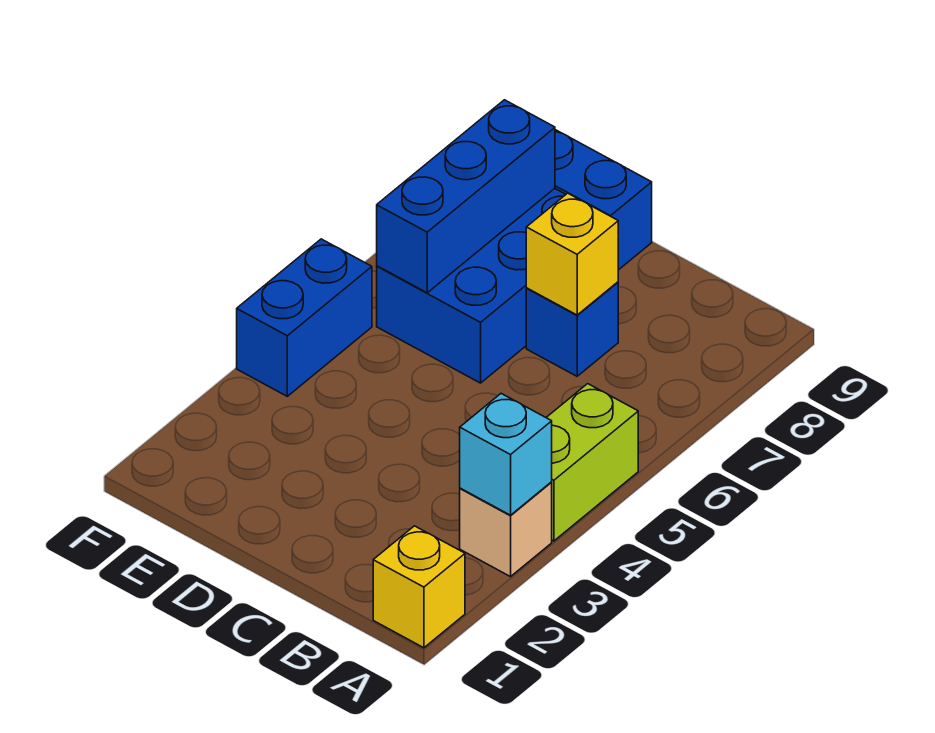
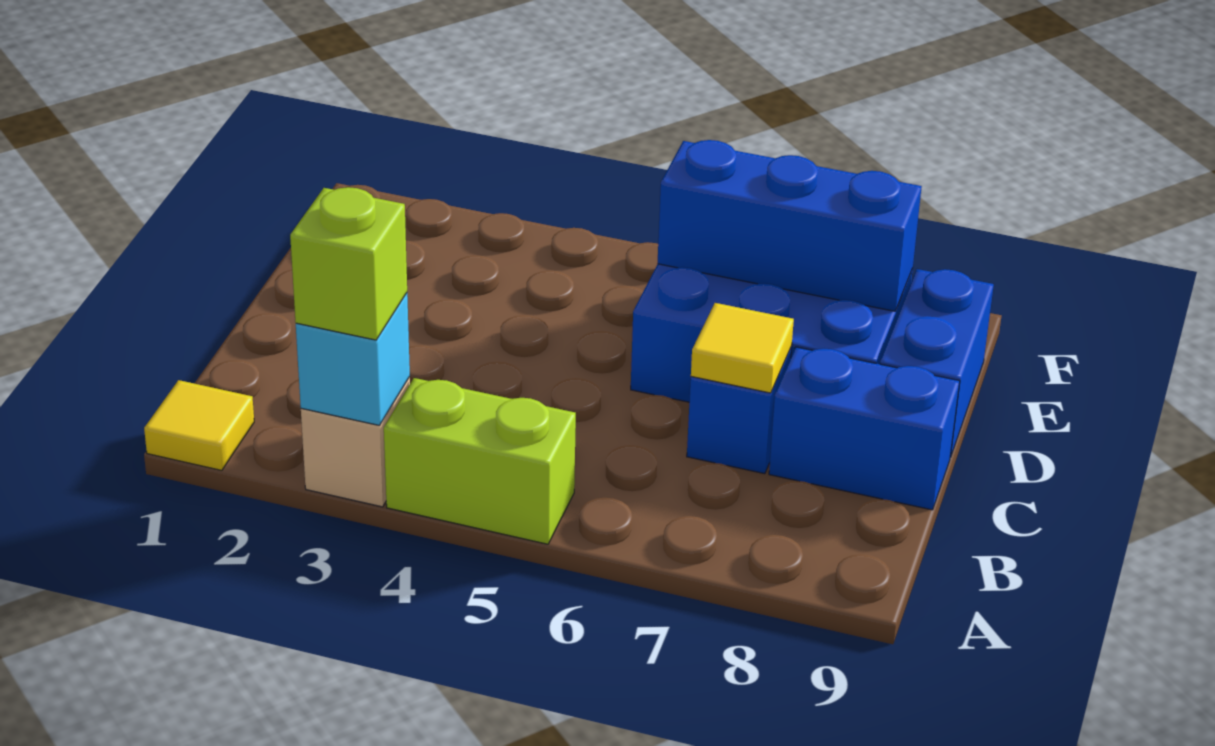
yellow 1x1 brick [373,526,465,648] -> yellow 1x1 tile [144,380,254,470]
none -> lime 1x1 brick [290,187,407,340]
yellow 1x1 brick [526,193,618,315] -> yellow 1x1 tile [691,303,794,393]
blue 1x2 brick [237,239,372,396] -> blue 1x2 brick moved to [769,347,960,510]

